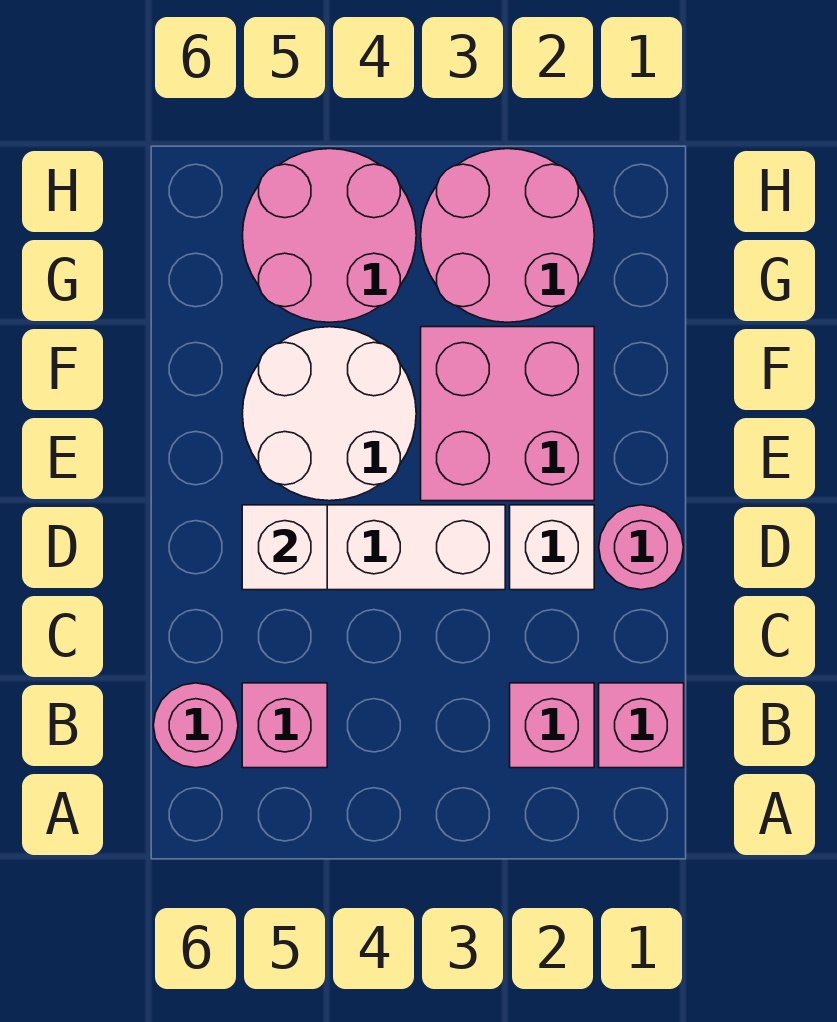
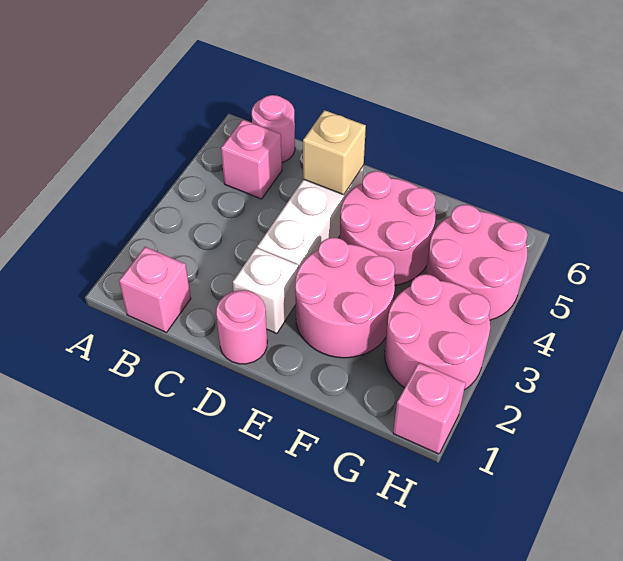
pink 1x1 brick [510,683,594,768] -> pink 1x1 brick moved to [393,363,466,454]
white 1x1 brick [242,505,327,590] -> tan 1x1 brick [303,110,366,195]
pink 2x2 brick [421,327,594,501] -> pink 2x2 round brick [295,238,395,358]
white 2x2 round brick [242,327,416,501] -> pink 2x2 round brick [340,171,436,285]

